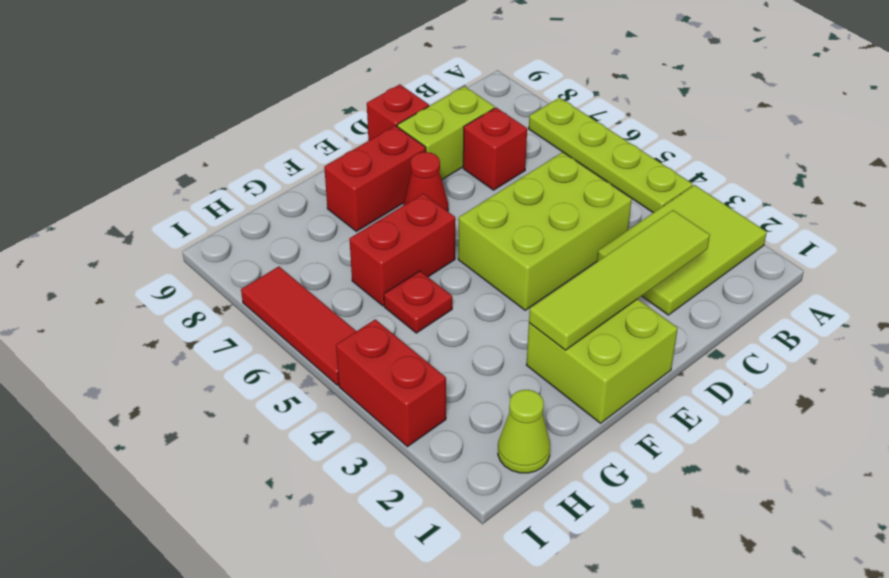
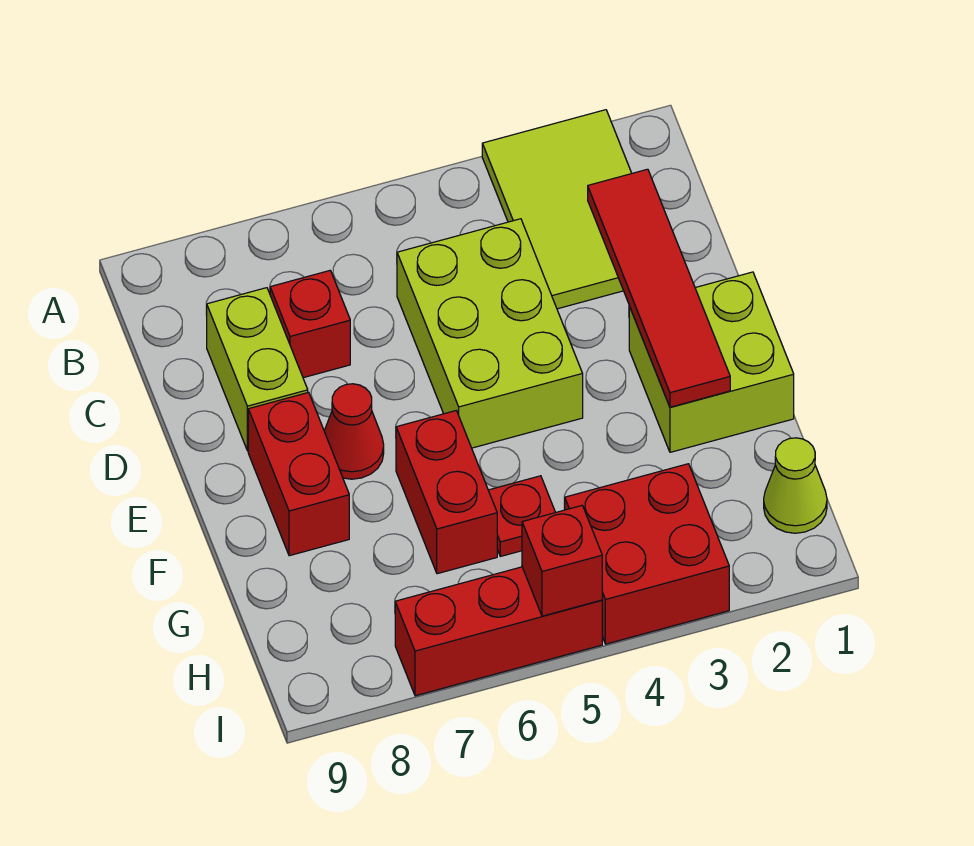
lime 1x4 plate [529,98,693,213] -> none
lime 1x4 tile [529,210,710,350] -> red 1x4 tile [588,169,730,407]
red 1x1 brick [367,84,429,141] -> red 1x1 brick moved to [522,506,602,616]
red 1x2 brick [336,319,446,447] -> red 2x2 brick [564,464,729,644]
red 1x3 tile [241,267,356,385] -> red 1x3 brick [395,567,602,696]

